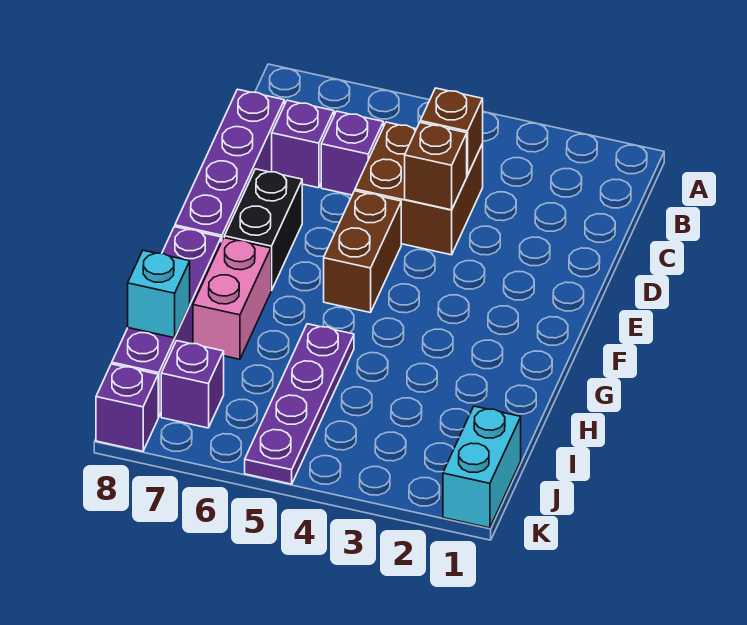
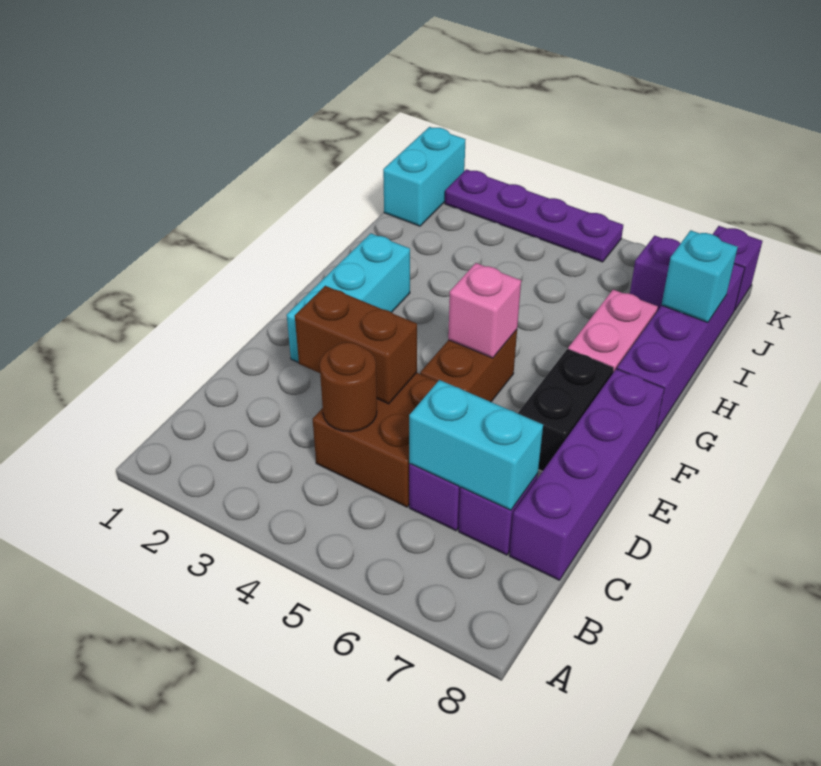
brown 1x1 brick [420,88,483,176] -> brown 1x1 round brick [320,342,377,432]
none -> cyan 1x2 brick [409,380,543,510]
brown 1x1 brick [405,123,467,210] -> brown 1x2 brick [295,286,417,404]
none -> cyan 1x3 brick [287,233,410,363]
none -> pink 1x1 brick [448,263,521,358]
purple 1x4 plate [245,324,354,484] -> purple 1x4 plate turned to [445,169,623,262]

